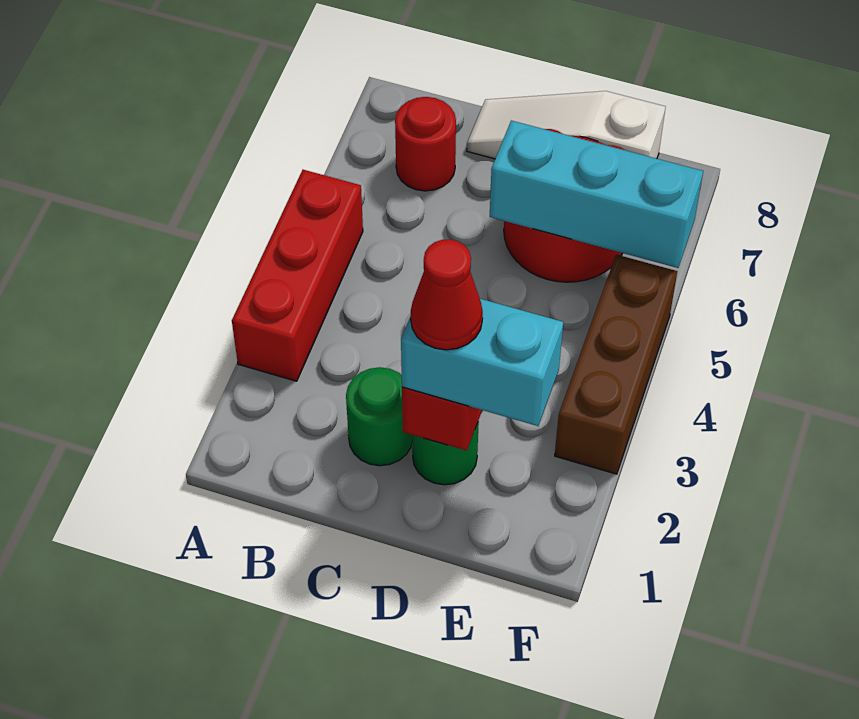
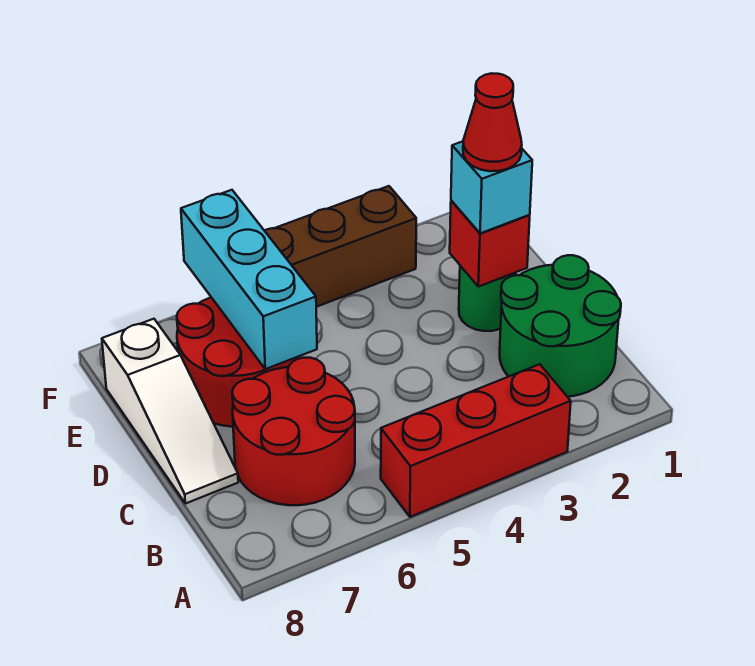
red 1x1 round brick [395,97,456,191] -> red 2x2 round brick [232,358,355,505]
green 1x1 round brick [346,367,412,466] -> green 2x2 round brick [500,255,621,397]
cyan 1x2 brick [401,299,563,426] -> cyan 1x1 brick [451,141,532,233]

